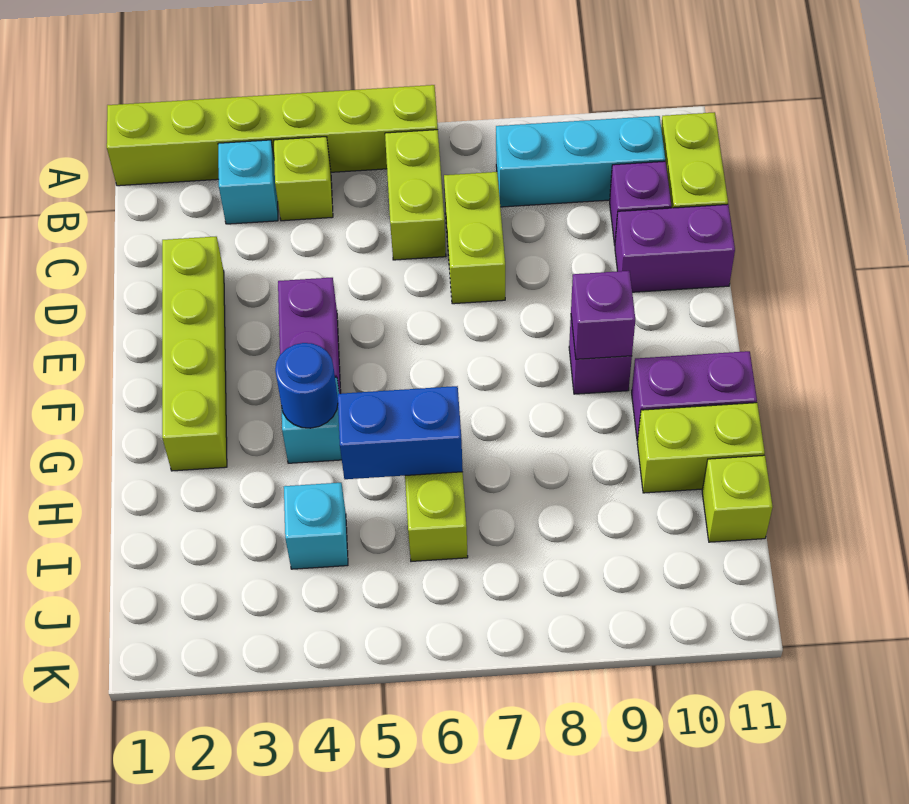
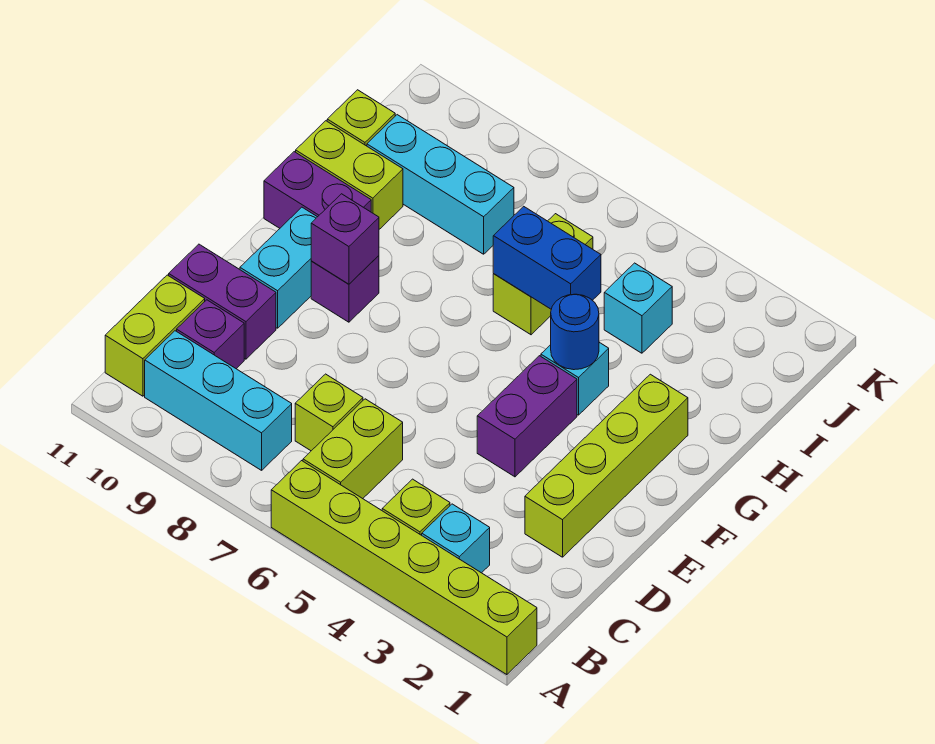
lime 1x2 brick [444,172,505,304] -> lime 1x1 brick [295,374,363,451]
none -> cyan 1x2 brick [240,207,317,328]
none -> cyan 1x3 brick [367,115,514,254]

